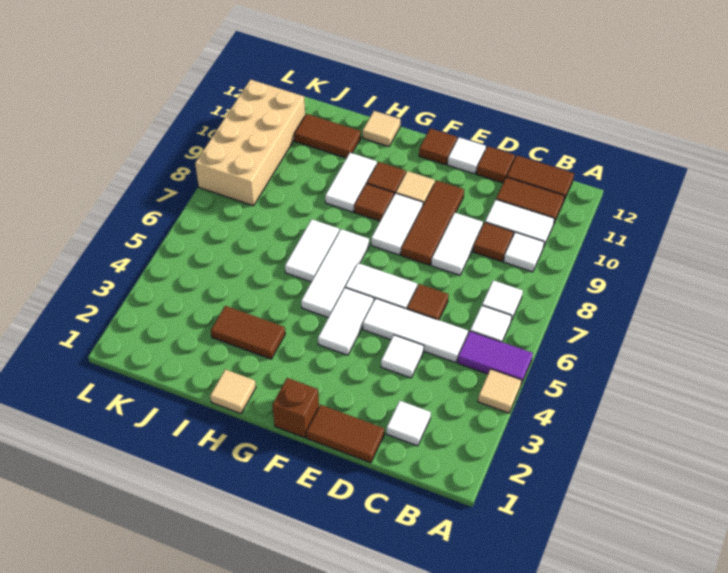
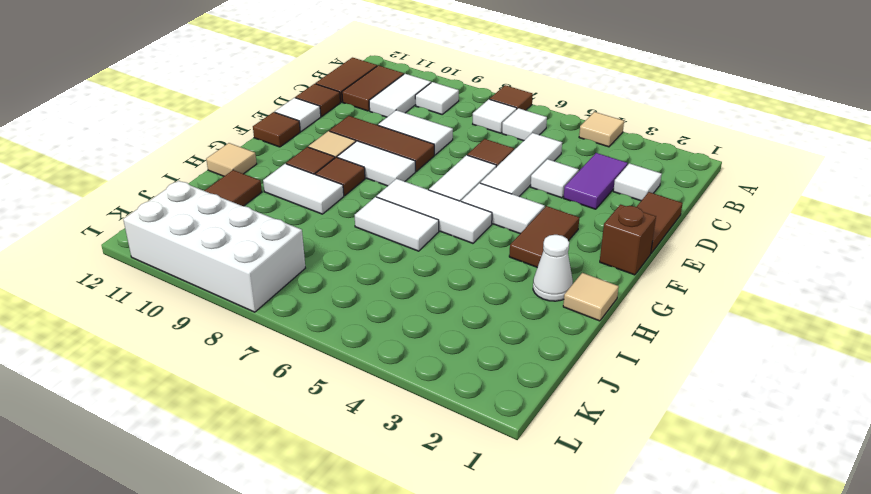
purple 1x2 tile [458,331,533,384] -> purple 1x2 tile moved to [564,153,628,209]
brown 1x1 tile [473,222,513,262] -> brown 1x1 tile moved to [490,85,533,110]
none -> white 1x1 cone [533,235,573,301]
brown 1x2 tile [211,306,285,359] -> brown 1x2 tile moved to [509,206,579,267]
tan 2x4 brick [195,80,305,206] -> white 2x4 brick [123,181,305,312]

